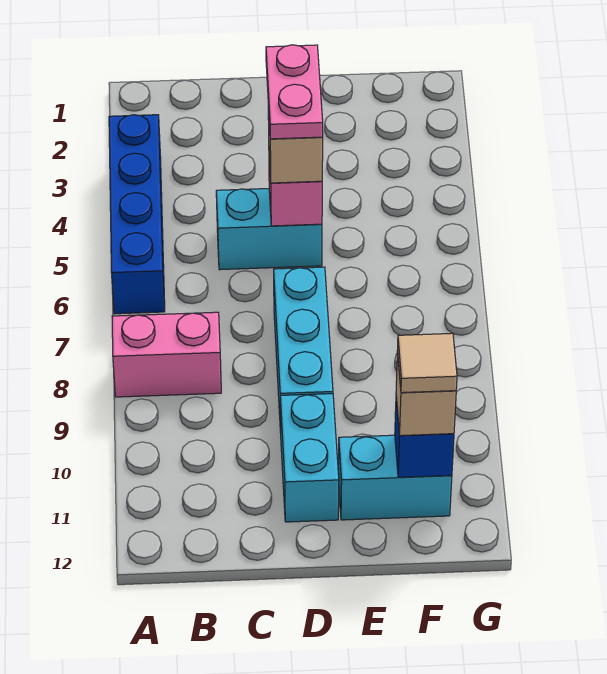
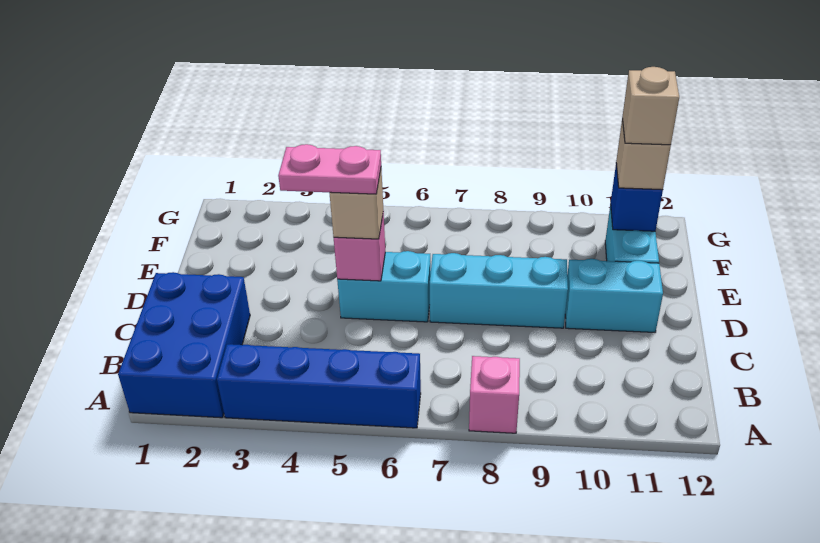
none -> blue 2x3 brick [118,272,250,418]
pink 1x2 brick [112,312,221,397] -> pink 1x1 brick [469,356,520,433]
cyan 1x2 brick [216,189,322,270] -> cyan 1x2 brick turned to [337,251,431,322]
tan 1x1 tile [397,333,457,393] -> tan 1x1 brick [622,67,679,145]

